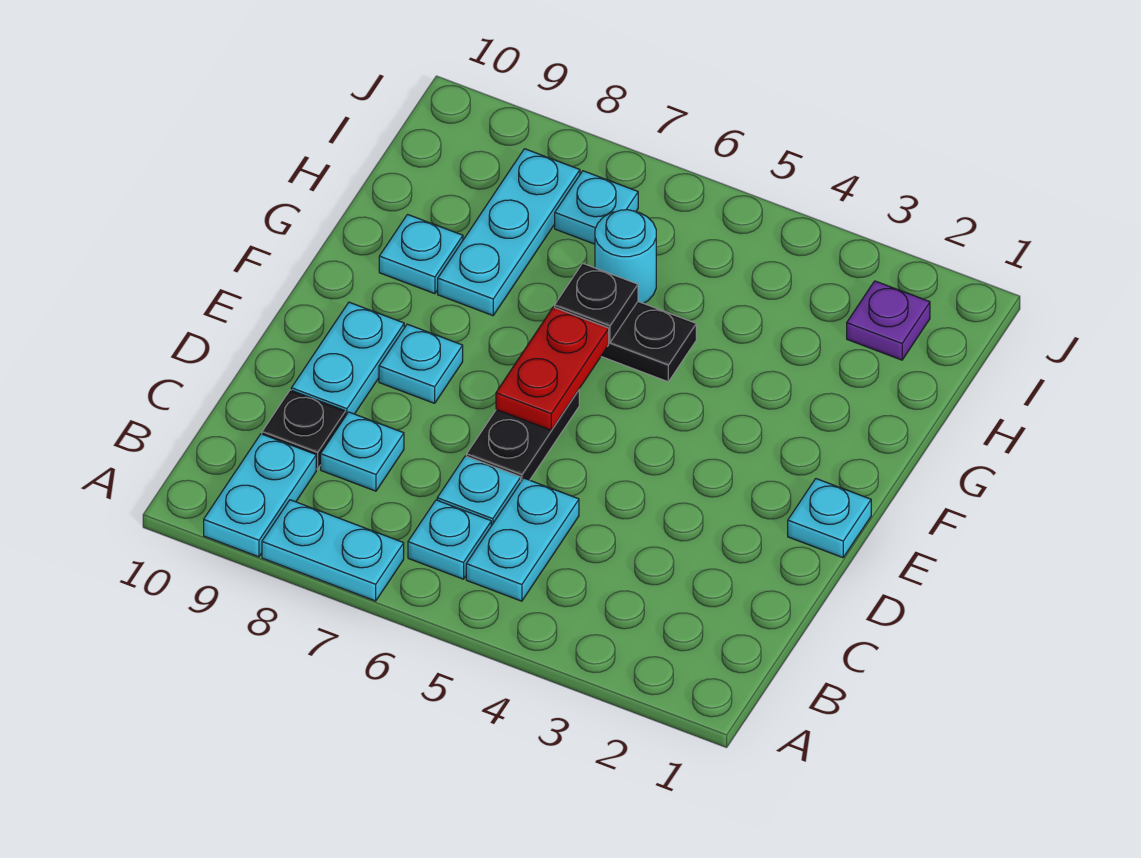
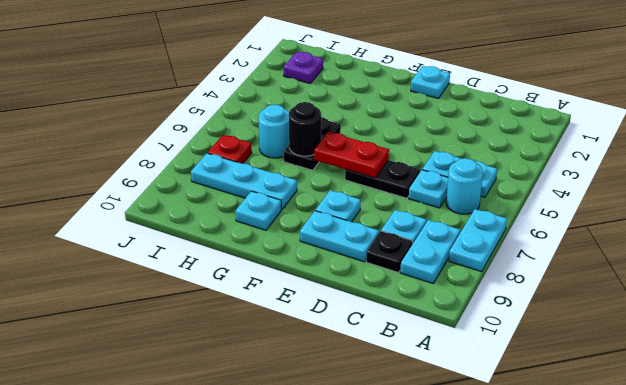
cyan 1x2 plate [204,434,316,557] -> cyan 1x2 plate turned to [400,220,460,283]
cyan 1x1 plate [408,500,491,579] -> cyan 1x1 round brick [446,158,483,214]
black 1x1 plate [555,263,638,342] -> black 1x1 round brick [289,102,321,156]
cyan 1x1 plate [555,171,638,244] -> red 1x1 plate [208,135,252,164]

